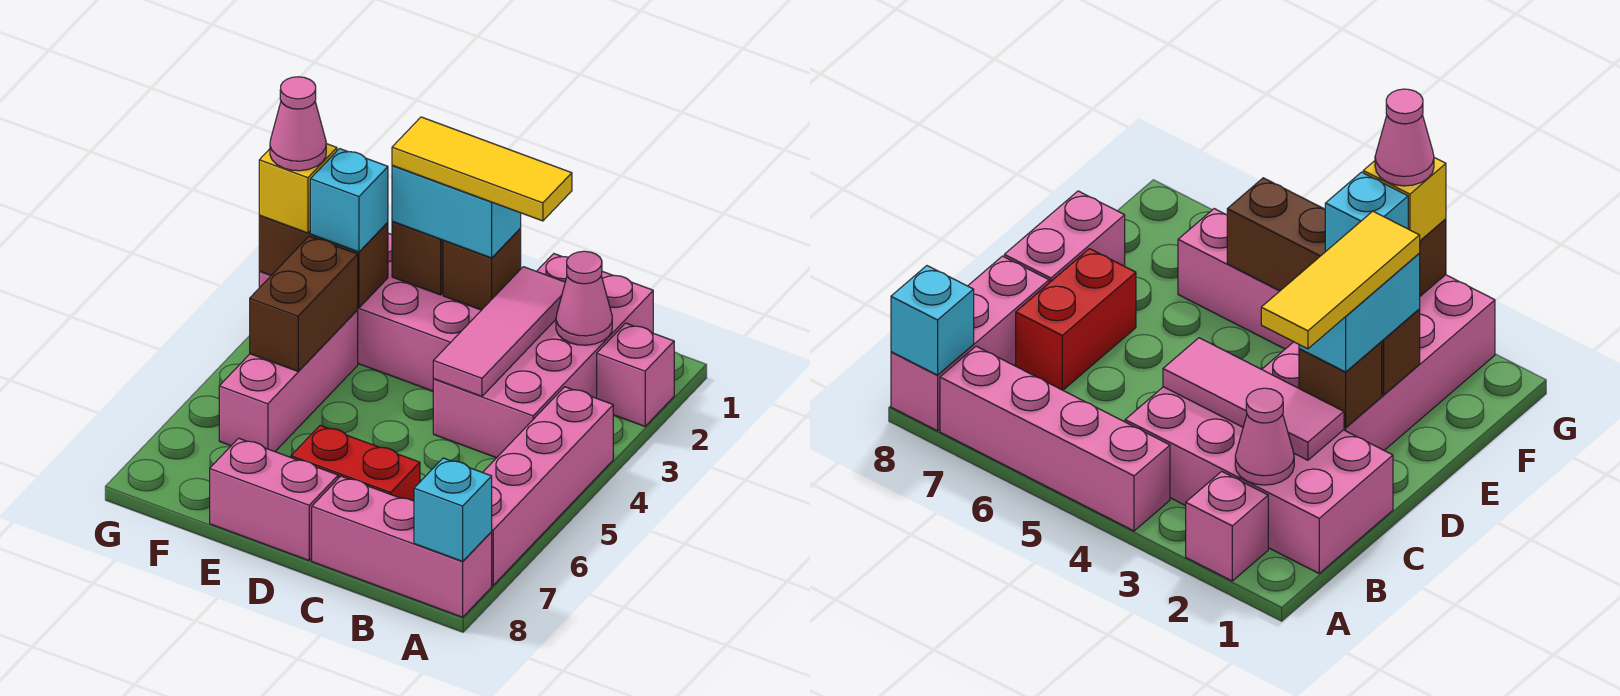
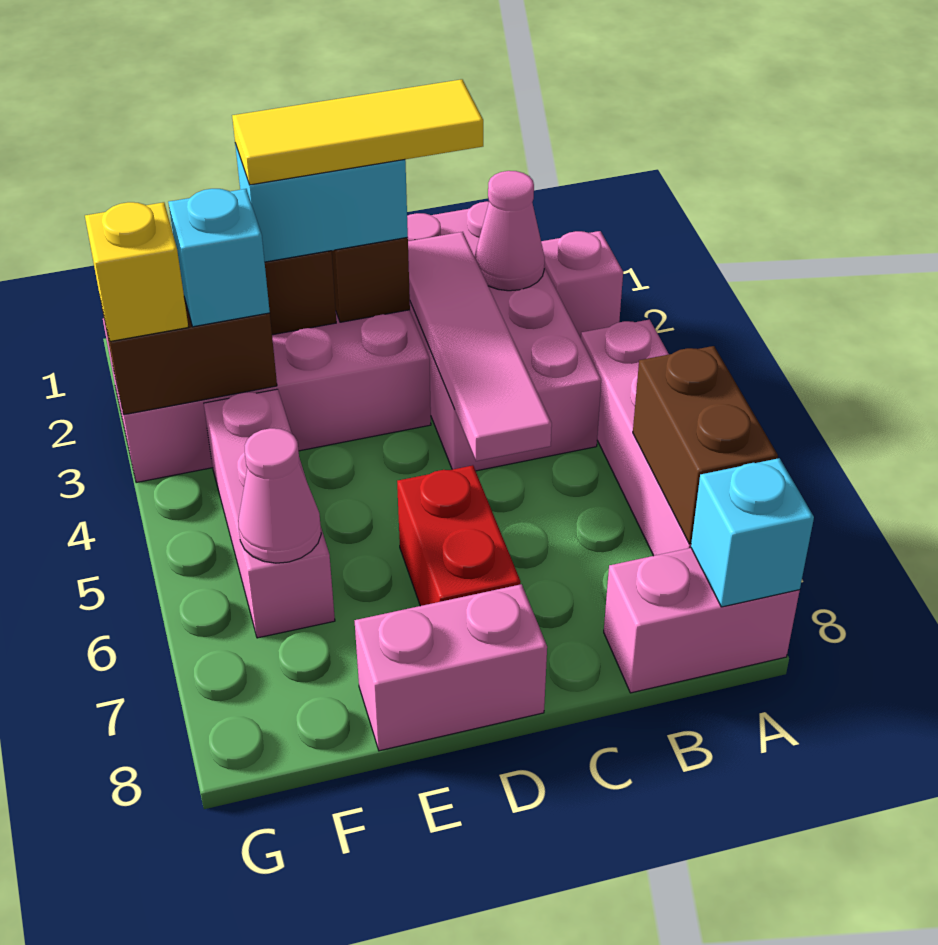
pink 1x3 brick [312,476,492,617] -> pink 1x2 brick [604,548,800,693]
pink 1x3 tile [433,267,565,396] -> pink 1x4 tile [408,232,552,461]
red 1x2 brick [291,425,420,501] -> red 1x2 brick turned to [397,465,521,606]
brown 1x2 brick [250,236,358,371] -> brown 1x2 brick moved to [633,346,778,544]
pink 1x1 cone [270,77,326,171] -> pink 1x1 cone moved to [238,428,321,563]

